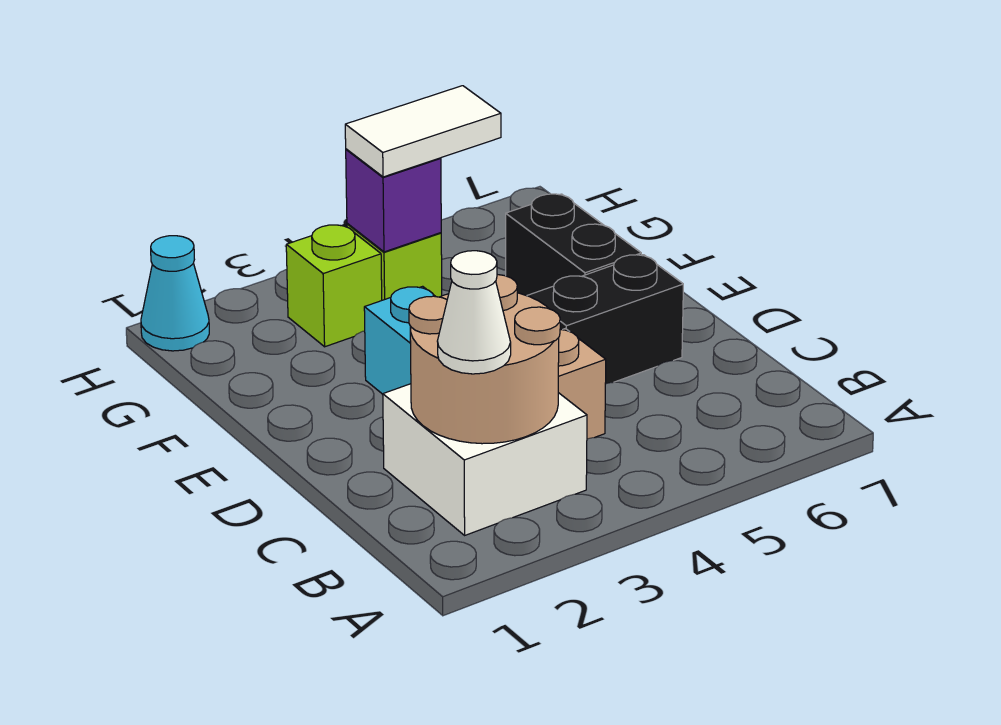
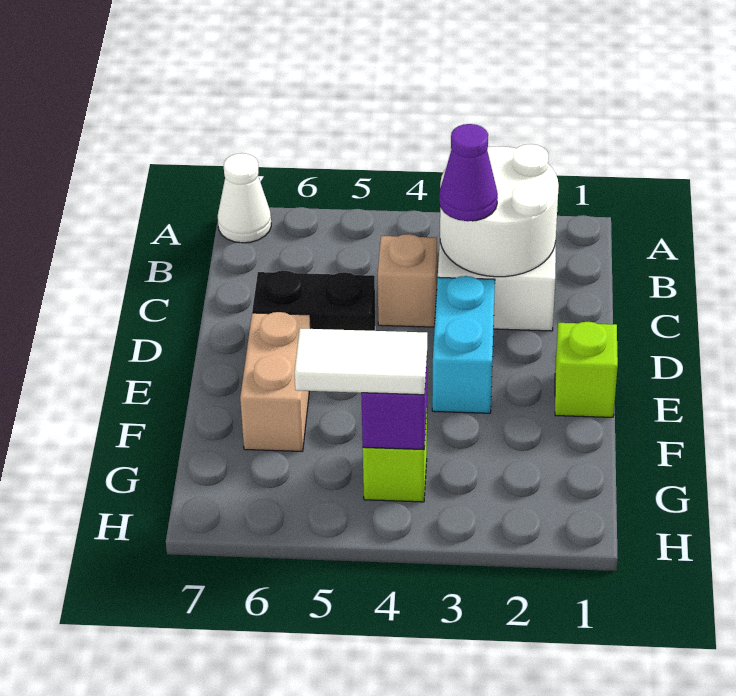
tan 2x2 round brick [409,275,560,444] -> white 2x2 round brick [440,144,559,277]
white 1x1 cone [437,251,511,374] -> white 1x1 cone moved to [218,153,271,243]
none -> purple 1x1 cone [439,124,498,221]
black 1x2 brick [506,194,641,296] -> tan 1x2 brick [240,312,311,451]
lime 1x1 brick [286,225,382,347] -> lime 1x1 brick moved to [555,322,618,417]
cyan 1x1 cone [141,236,209,351] -> none

